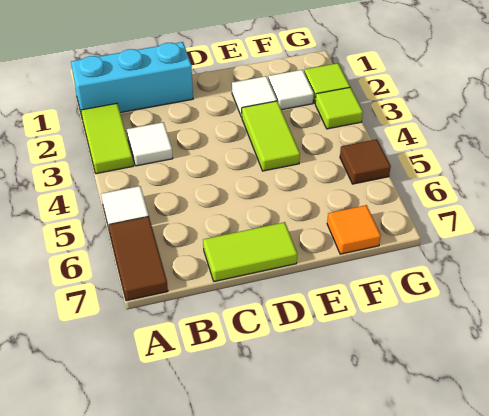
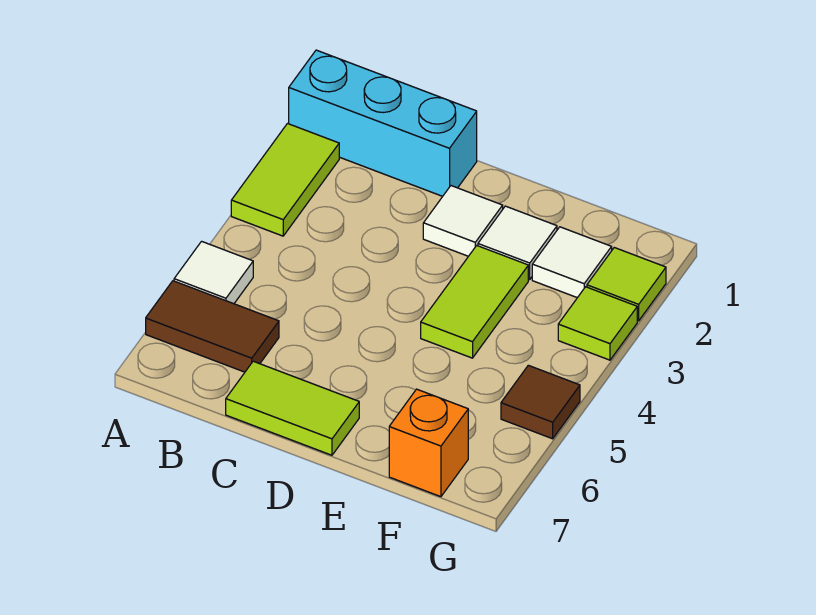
brown 1x2 tile [109,216,168,301] -> brown 1x2 tile turned to [146,281,279,372]
white 1x1 tile [127,122,173,166] -> white 1x1 tile moved to [423,186,503,256]
orange 1x1 tile [327,205,381,254] -> orange 1x1 brick [389,389,468,497]

